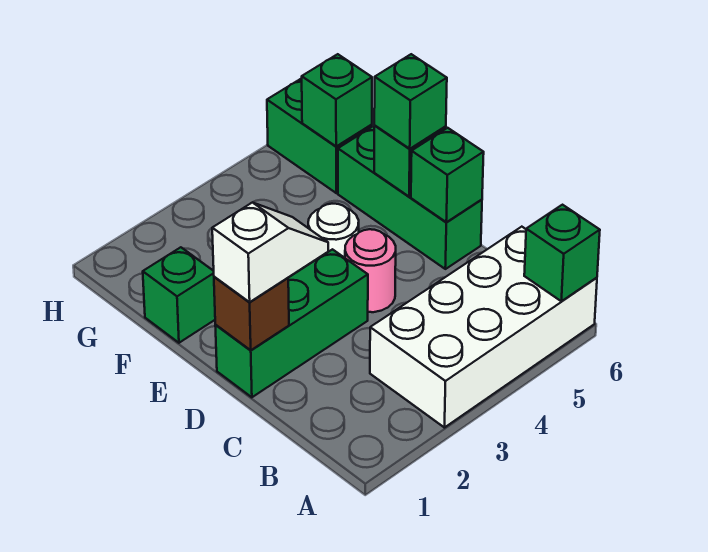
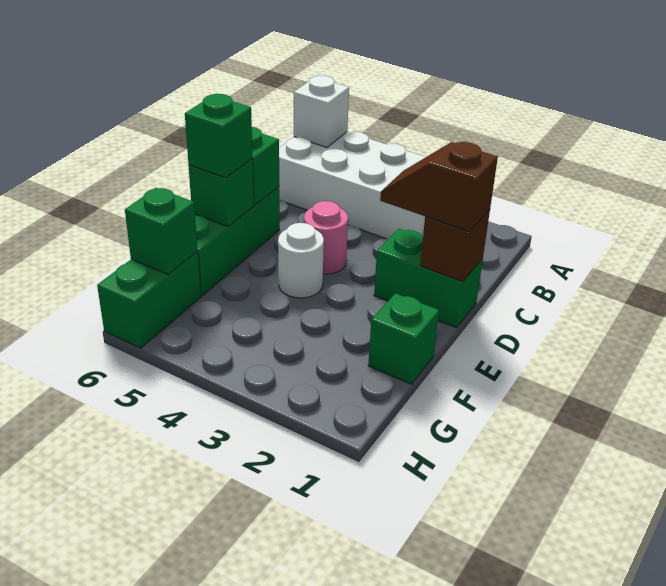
green 1x1 brick [524,205,600,301] -> white 1x1 brick [294,76,349,147]
green 1x3 brick [215,249,368,397] -> green 1x2 brick [374,229,483,328]
white 1x2 slope [212,202,328,302] -> brown 1x2 slope [380,142,498,232]

